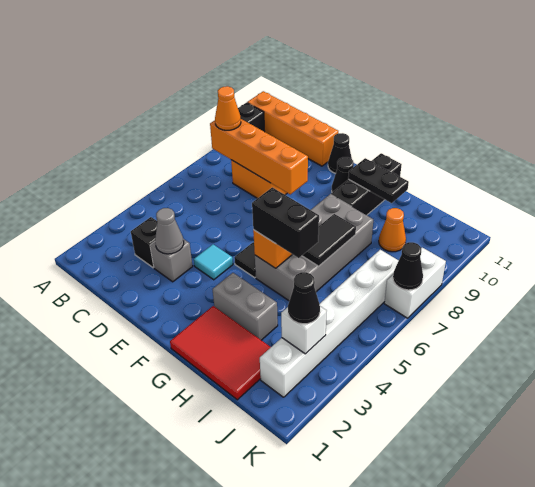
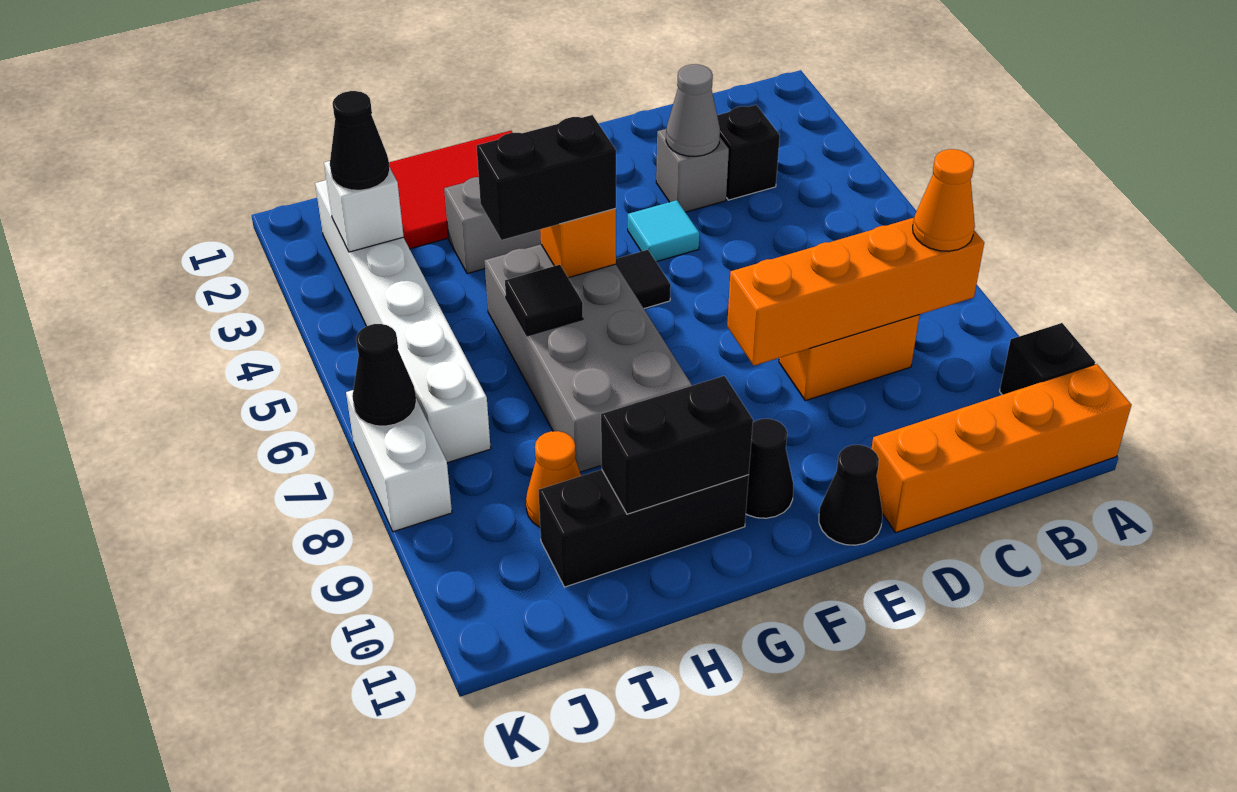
black 1x3 brick [331,153,402,215] -> black 1x3 brick turned to [538,469,749,587]
black 1x2 plate [348,158,409,203] -> black 1x2 brick [601,376,753,514]
black 1x2 tile [302,214,356,266] -> black 1x1 tile [505,265,583,336]

